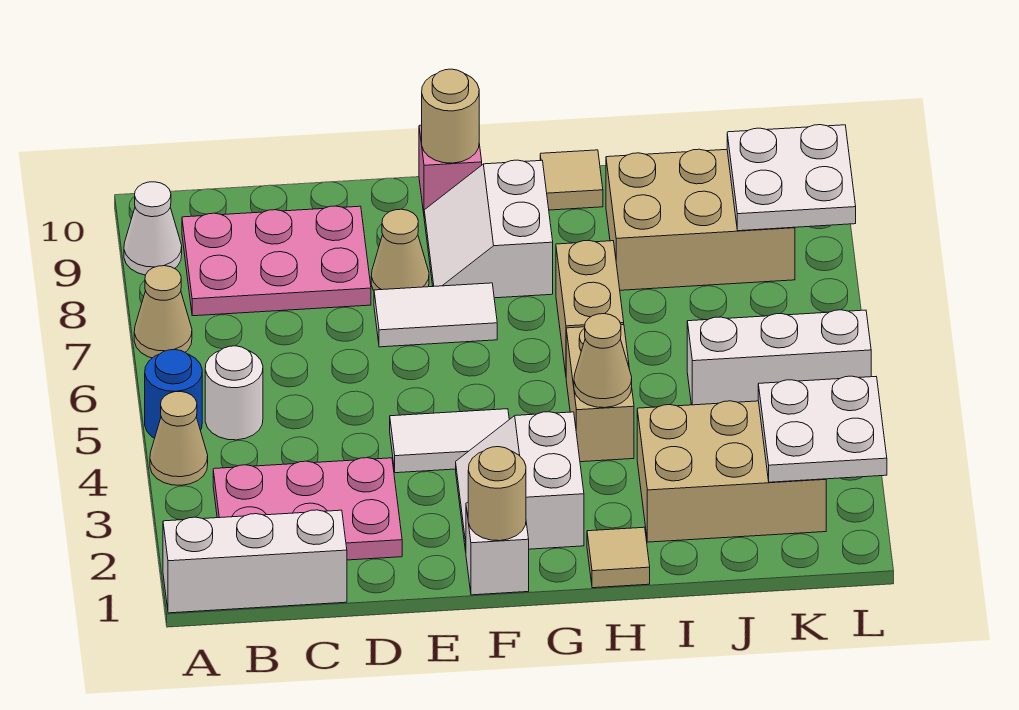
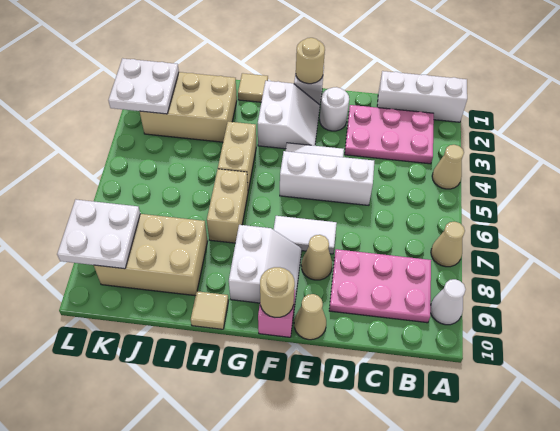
blue 1x1 round brick [145,350,202,438] -> none
white 1x1 round brick [205,346,263,440] -> white 1x1 round brick moved to [320,87,349,131]
tan 1x1 cone [574,314,632,408] -> tan 1x1 cone moved to [294,294,326,340]
white 1x3 brick [687,310,871,405] -> white 1x3 brick moved to [280,151,374,205]

